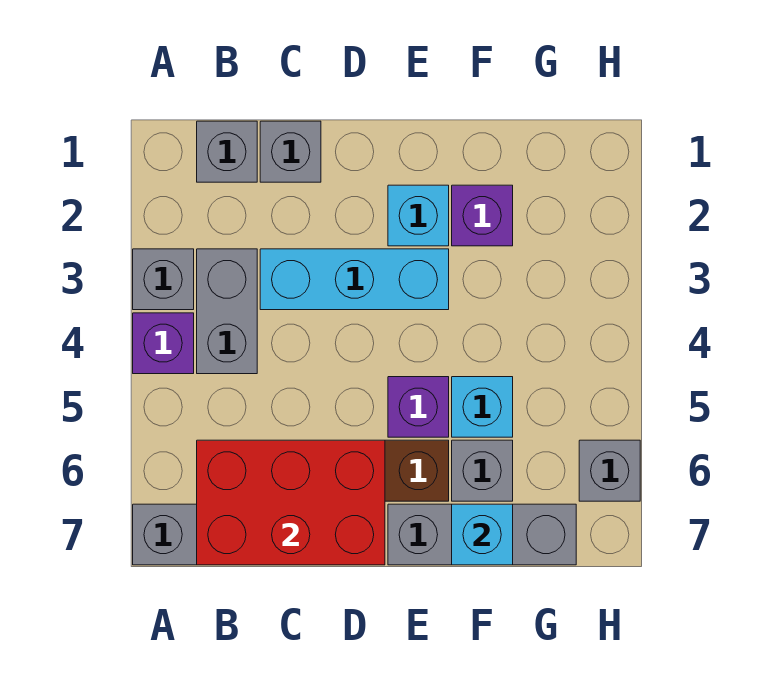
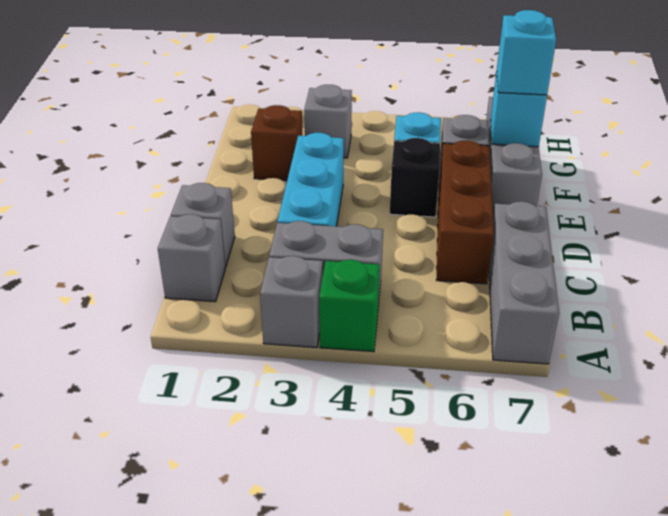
purple 1x1 brick [133,313,194,374] -> green 1x1 brick [319,260,380,352]
red 2x3 brick [197,440,385,565] -> none
cyan 1x1 brick [388,185,449,246] -> cyan 1x1 brick moved to [497,10,556,95]
purple 1x1 brick [388,377,449,437] -> black 1x1 brick [390,138,440,217]
purple 1x1 brick [452,185,513,246] -> brown 1x1 brick [251,105,302,180]
grey 1x1 brick [579,440,640,501] -> grey 1x1 brick moved to [304,85,352,158]

